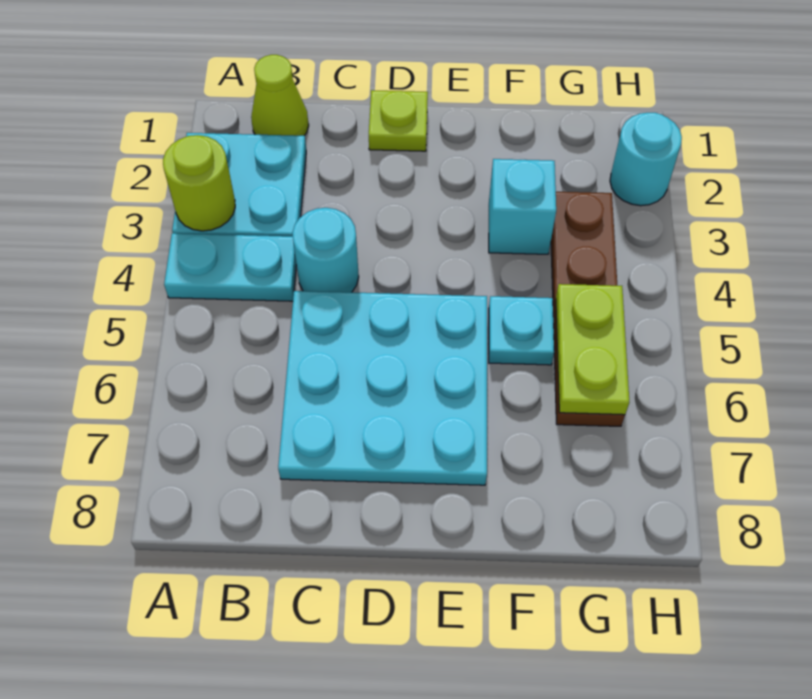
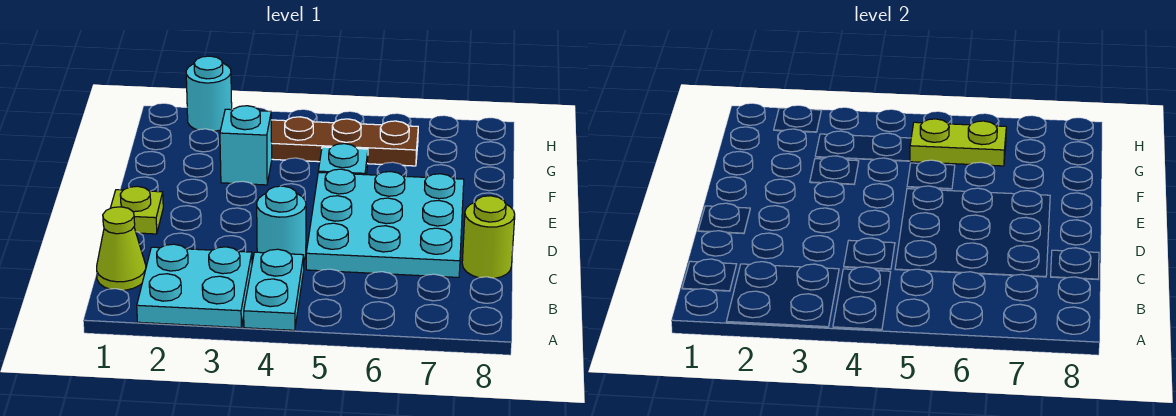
lime 1x1 round brick [163,135,235,231] -> lime 1x1 round brick moved to [462,196,515,278]

